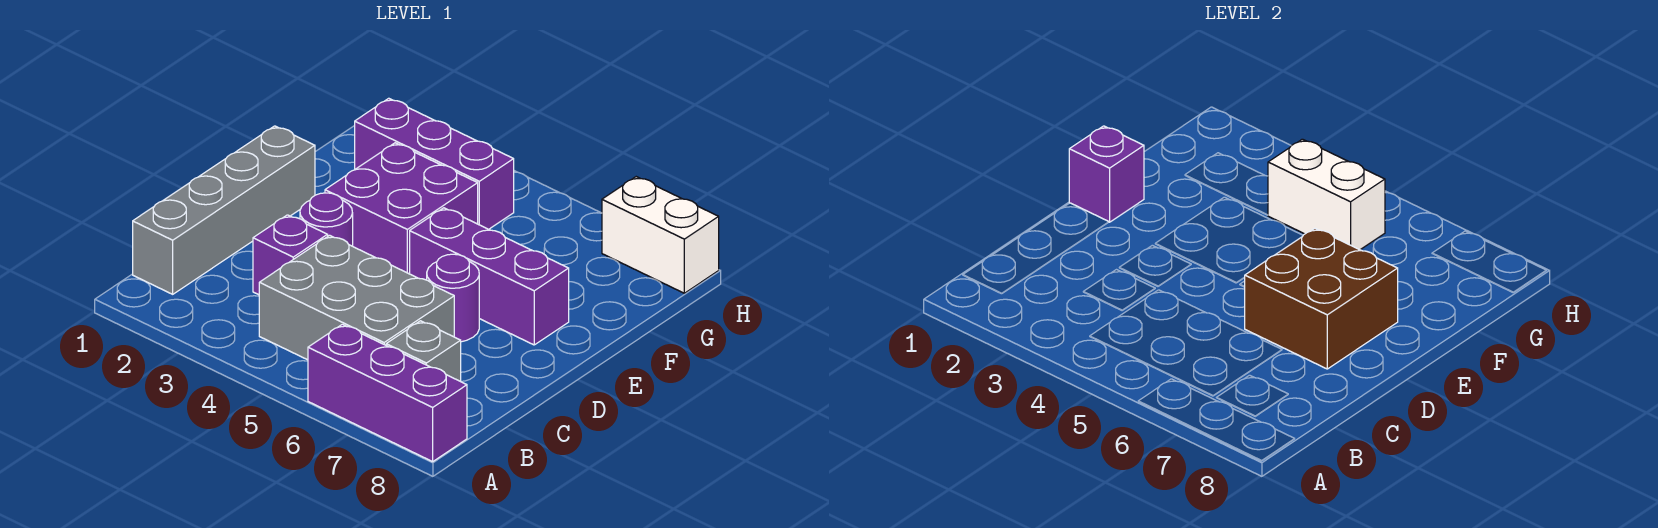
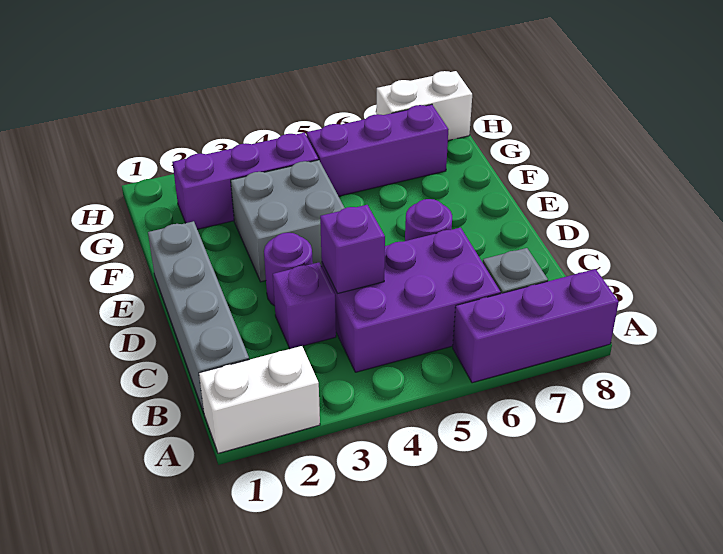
grey 2x3 brick [259,235,454,360] -> purple 2x3 brick [322,228,501,372]
brown 2x2 brick [1245,228,1398,369] -> none
purple 1x1 brick [1069,126,1144,222] -> purple 1x1 brick moved to [320,205,385,294]
purple 2x2 brick [325,143,478,274] -> grey 2x2 brick [231,160,344,282]
purple 1x3 brick [410,208,569,345] -> purple 1x3 brick moved to [307,104,449,196]
white 1x2 brick [1268,139,1385,250] -> white 1x2 brick moved to [199,346,320,453]

